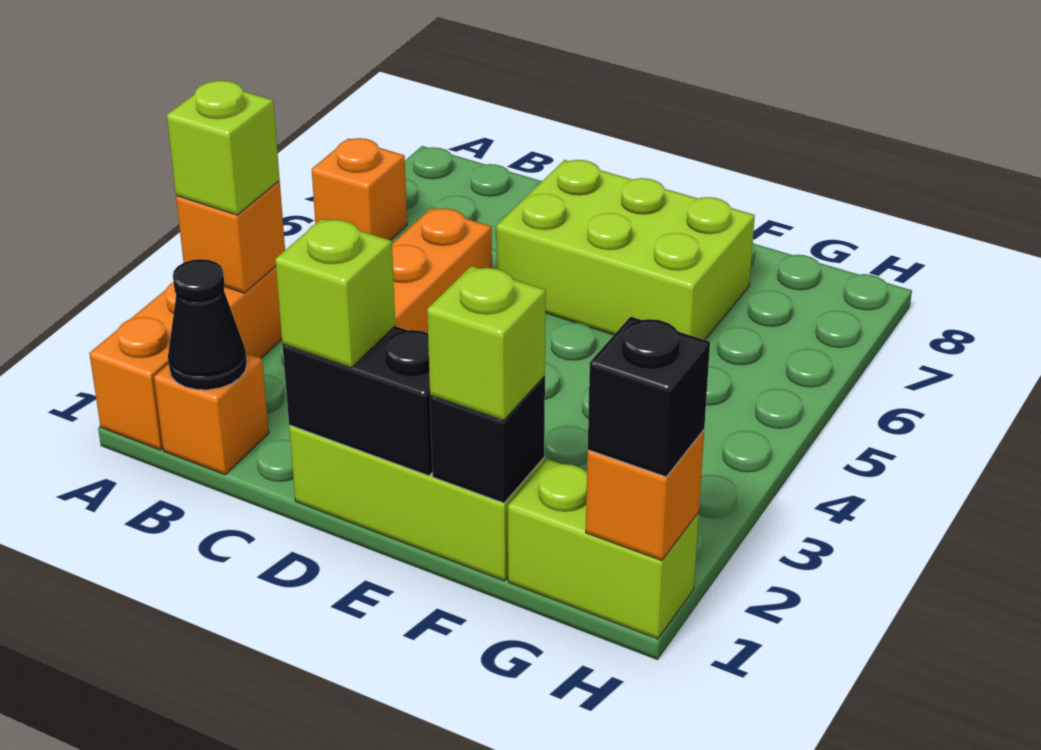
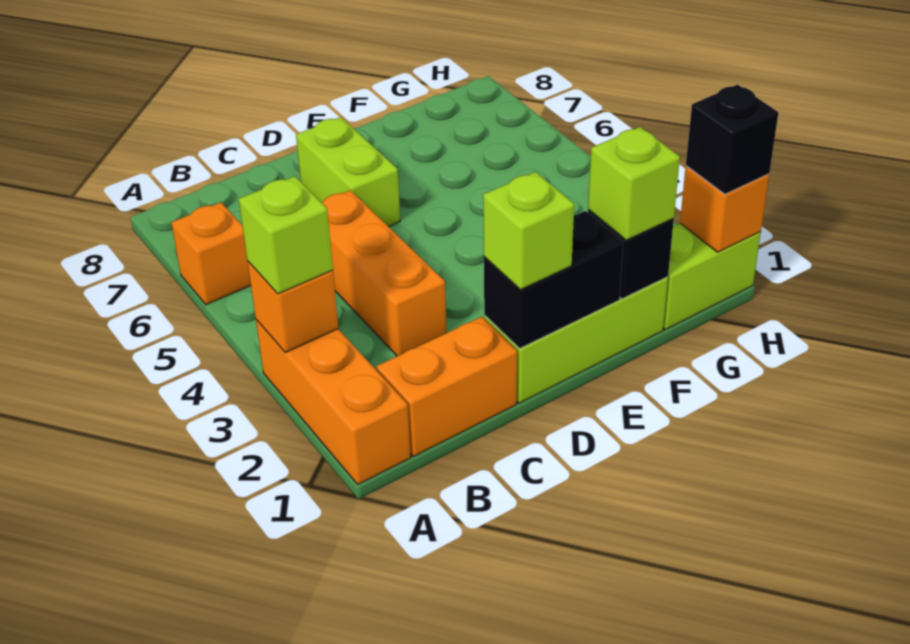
orange 1x1 brick [154,353,269,475] -> orange 1x2 brick [377,317,517,457]
black 1x1 cone [168,259,247,390] -> none
lime 2x3 brick [496,160,755,340] -> lime 1x2 brick [296,117,400,227]

